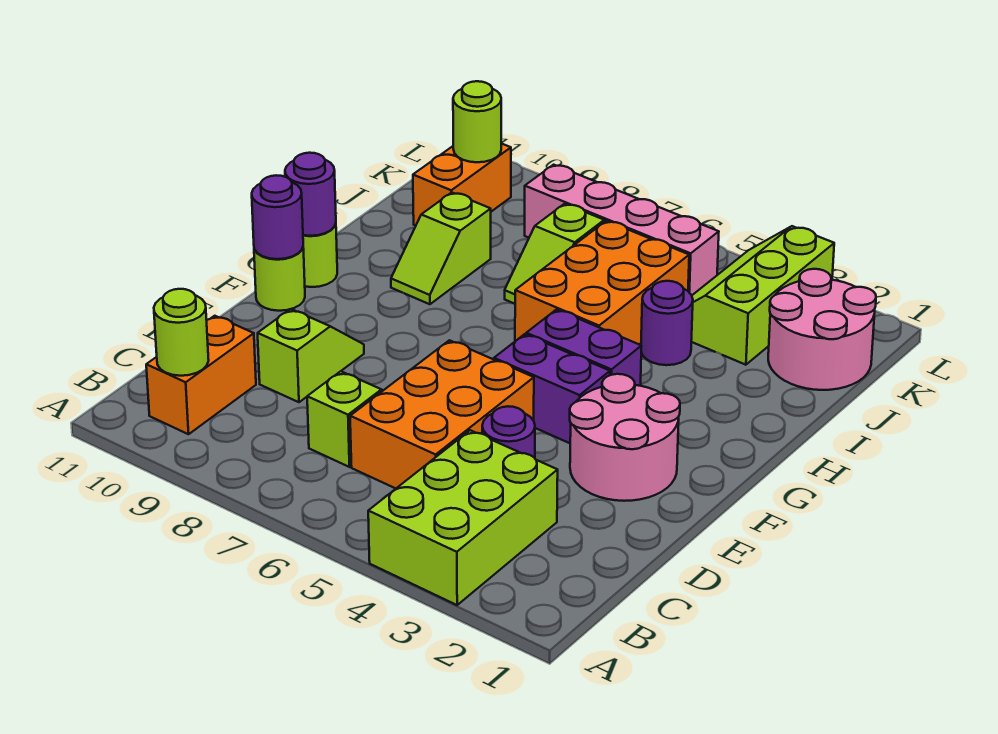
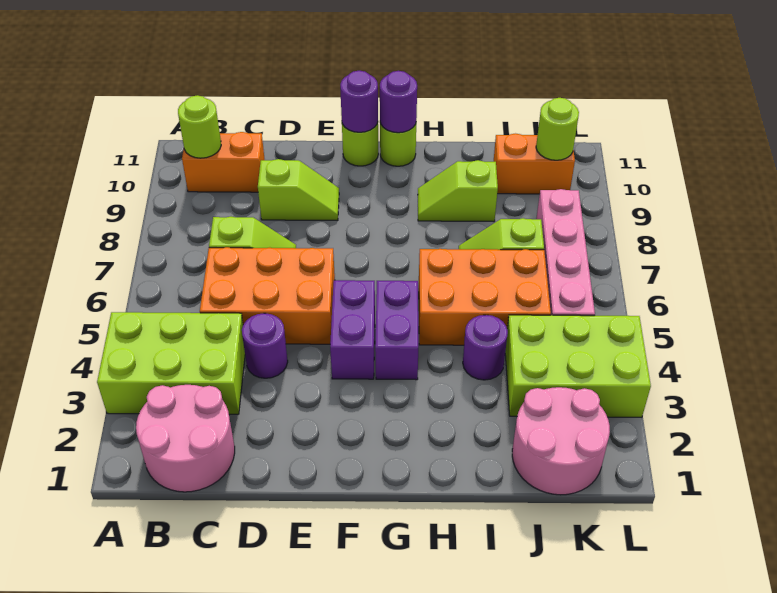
pink 2x2 round brick [570,374,680,501] -> pink 2x2 round brick moved to [136,385,235,492]
lime 2x3 slope [691,226,834,365] -> lime 2x3 brick [505,315,651,417]

